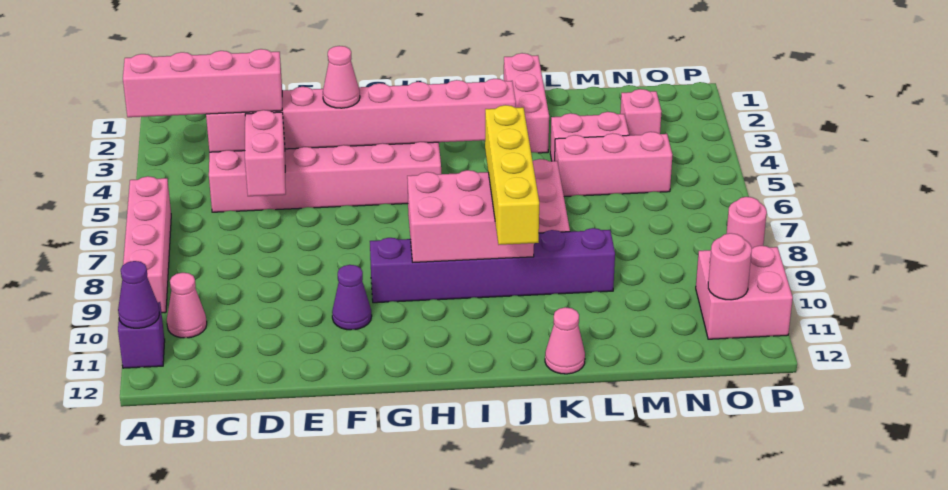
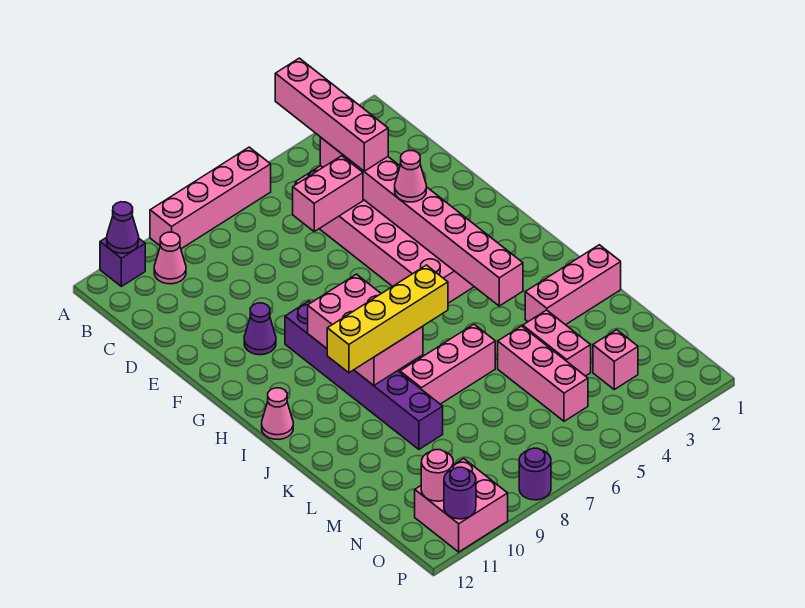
pink 1x1 cone [545,307,585,374] -> pink 1x1 cone moved to [262,388,293,439]
pink 1x1 round brick [726,197,767,248] -> purple 1x1 round brick [519,448,551,500]
none -> purple 1x1 round brick [444,467,476,519]

